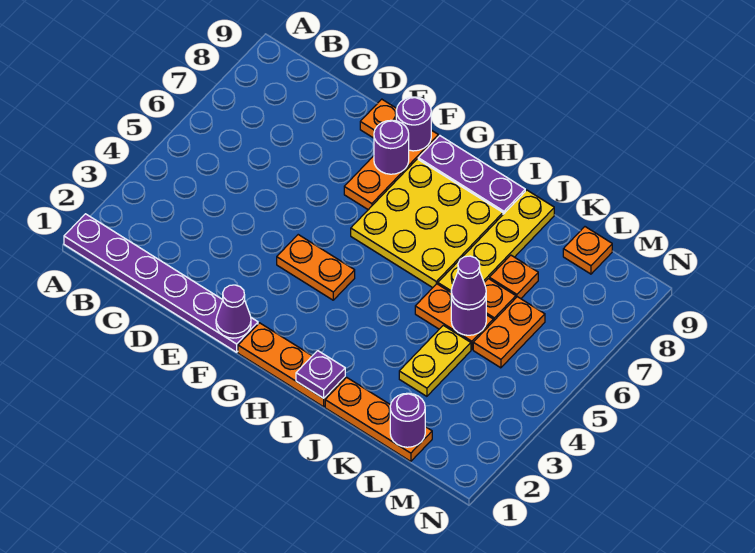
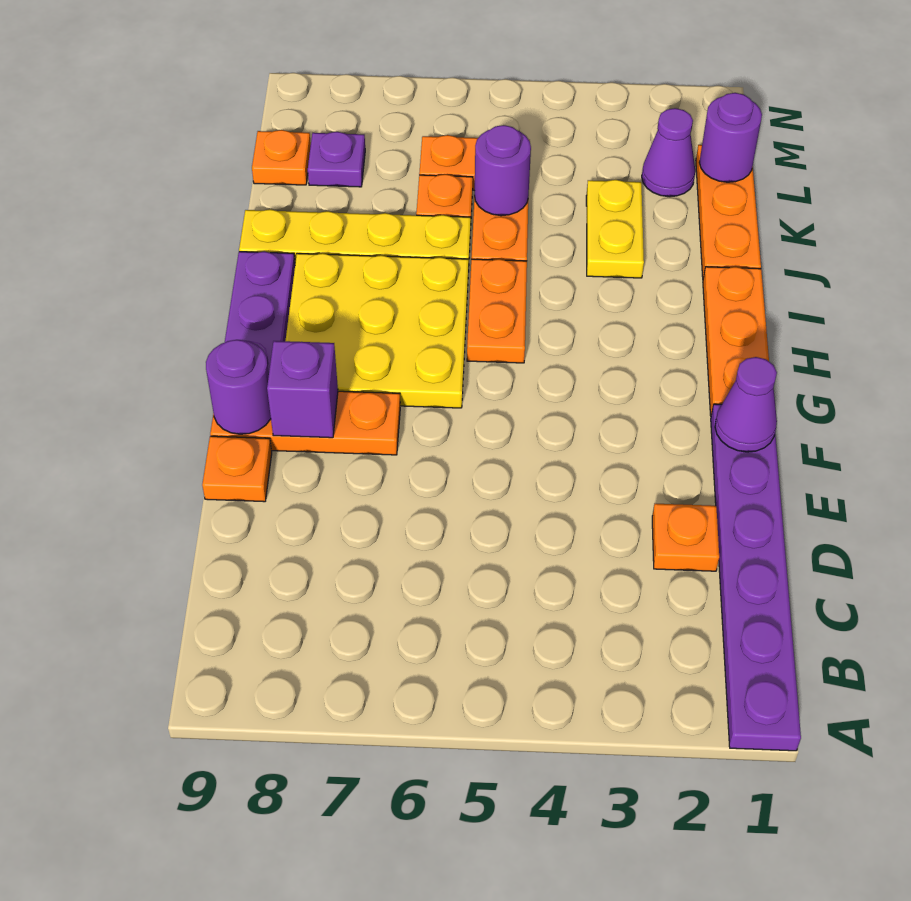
orange 1x2 plate [277,235,355,300] -> orange 1x2 plate moved to [467,259,527,363]
purple 1x1 round brick [374,120,409,174] -> purple 1x1 brick [267,341,338,438]
purple 1x1 plate [296,351,345,398] -> purple 1x1 plate moved to [308,132,365,187]
yellow 1x2 plate [399,325,471,396] -> yellow 1x2 plate turned to [586,180,644,278]
purple 1x1 cone [451,256,486,309] -> purple 1x1 cone moved to [642,108,695,197]
orange 1x1 plate [489,255,538,299] -> orange 1x1 plate moved to [652,504,719,571]

